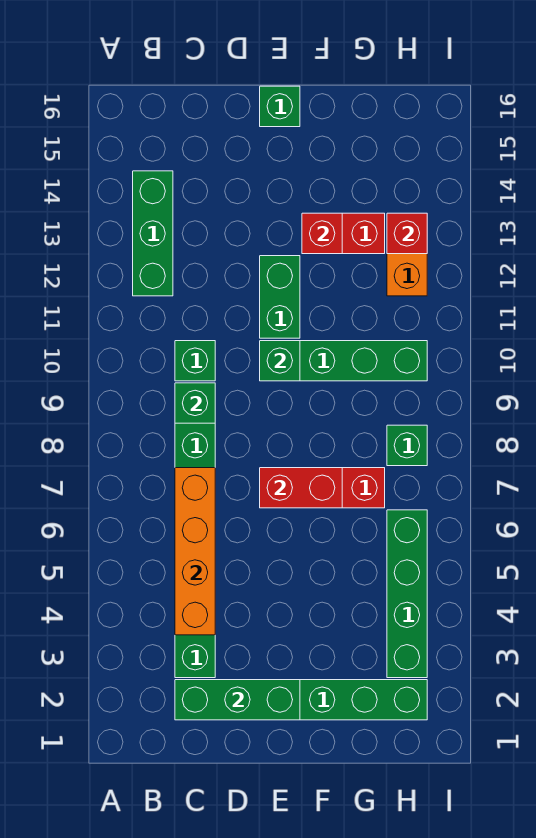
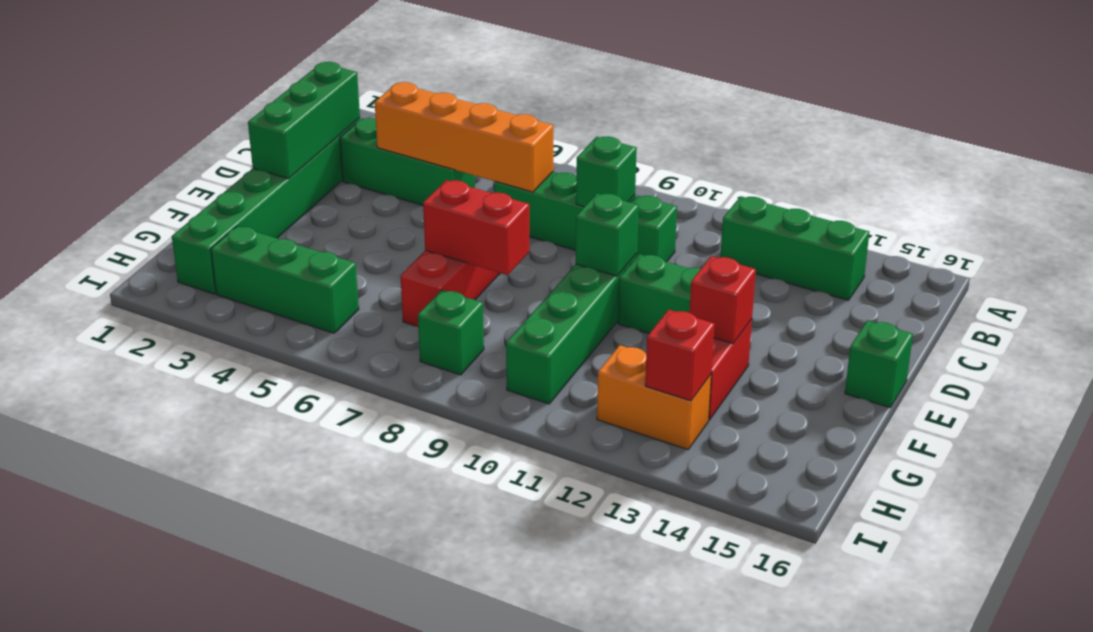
red 1x2 brick [260,468,342,508] -> red 1x2 brick turned to [423,180,530,275]
green 1x4 brick [387,510,427,678] -> green 1x3 brick [211,226,359,333]

